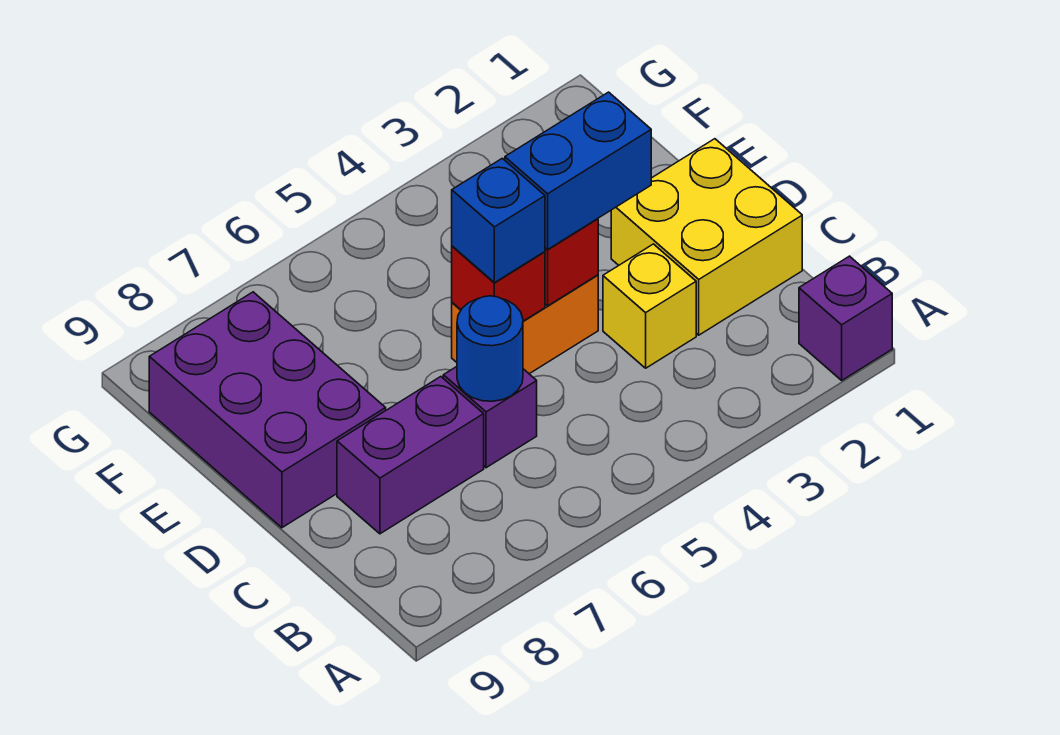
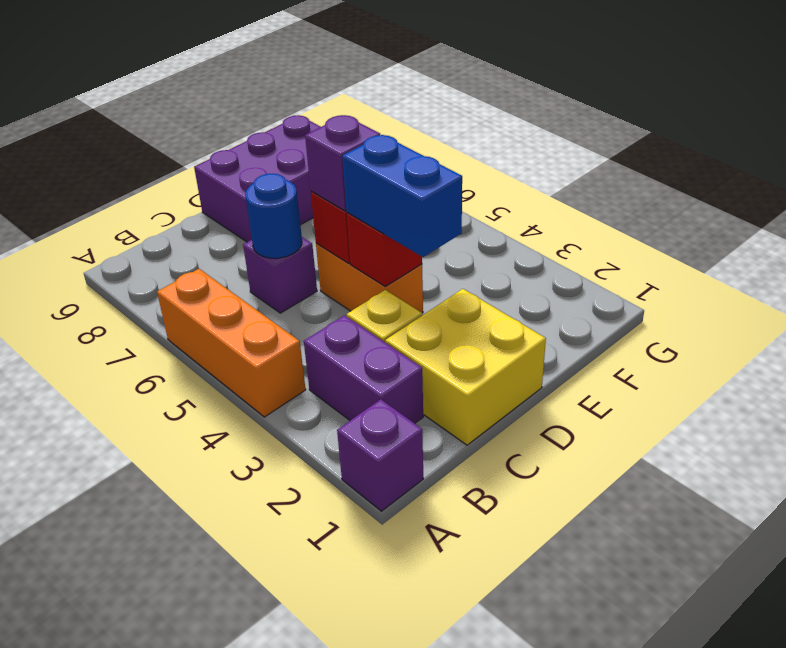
none -> orange 1x3 brick [157,269,306,417]
purple 1x2 brick [337,377,484,534] -> purple 1x2 brick moved to [304,315,423,423]
blue 1x1 brick [452,158,545,283] -> purple 1x1 brick [305,115,380,211]

